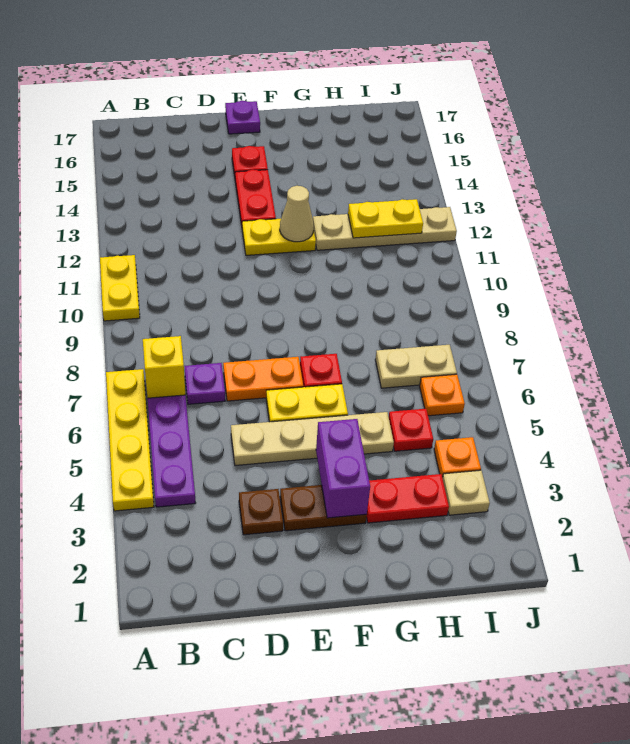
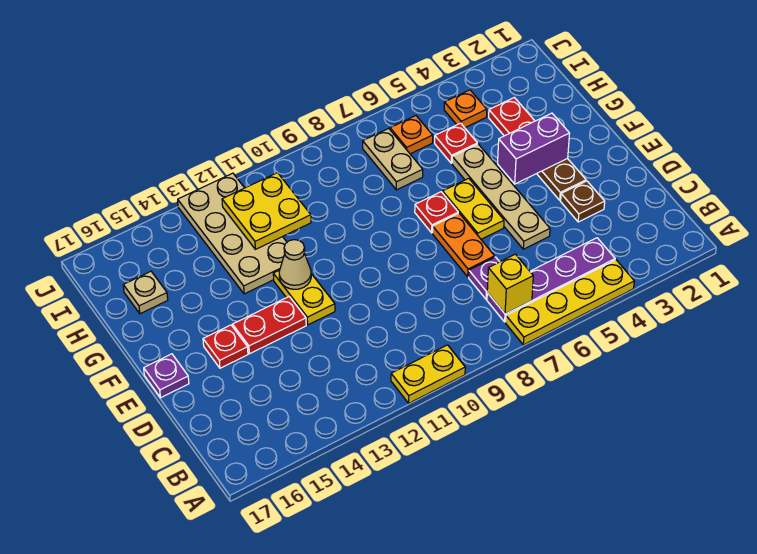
tan 1x4 plate [313,207,457,250] -> tan 2x4 plate [178,173,287,294]
yellow 1x2 plate [348,199,423,238] -> yellow 2x2 plate [222,173,311,249]
tan 1x1 plate [443,470,490,515] -> tan 1x1 plate moved to [123,271,168,314]

